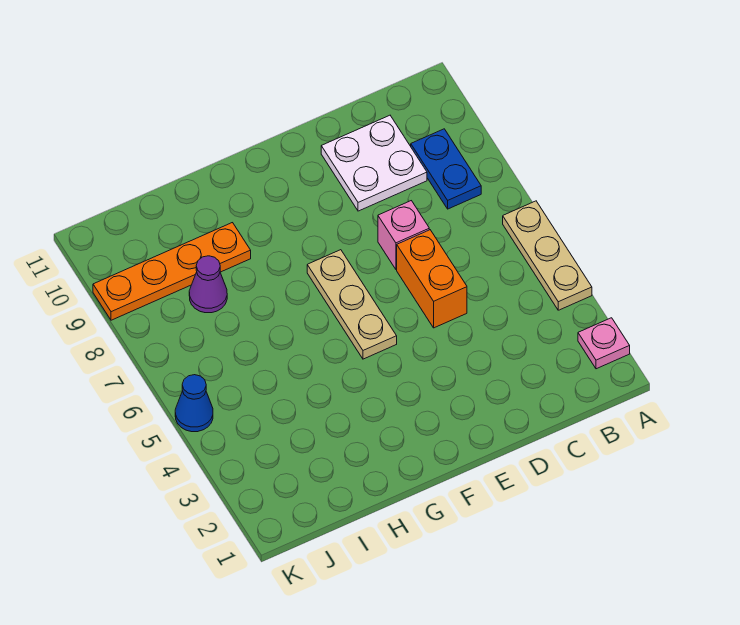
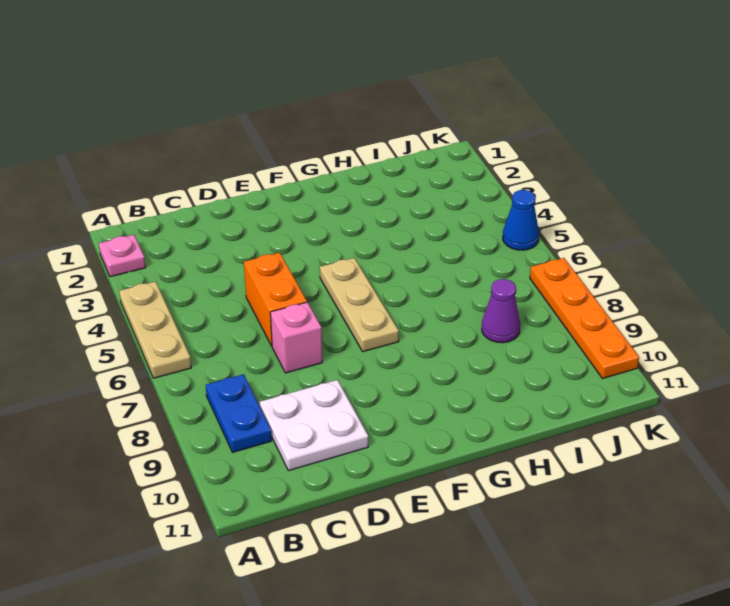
orange 1x4 plate [93,223,251,320] -> orange 1x4 plate turned to [530,258,639,379]

